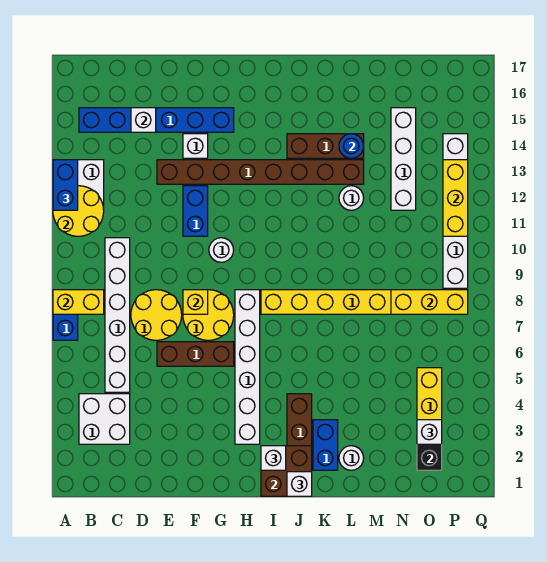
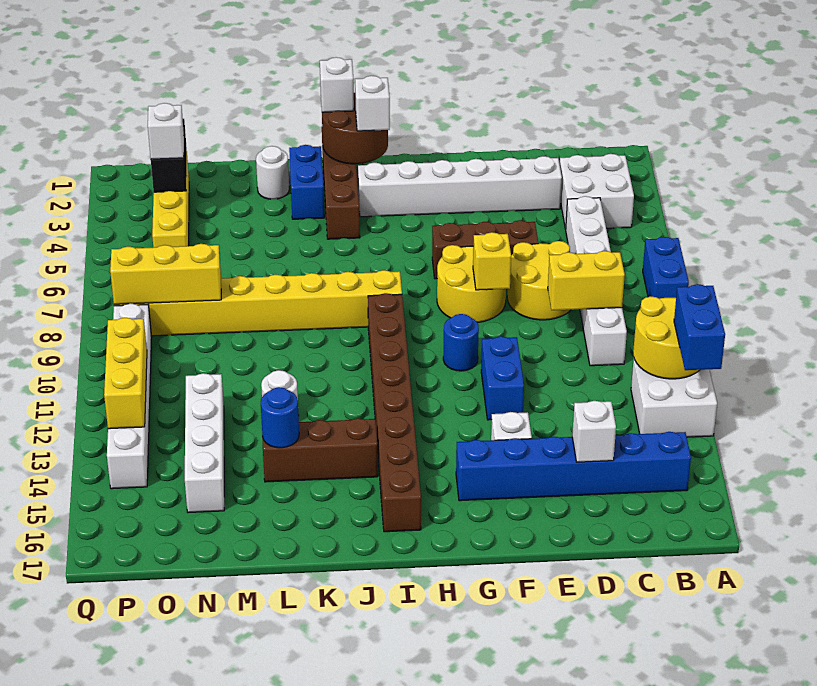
yellow 1x2 brick [53,290,104,314] -> yellow 1x2 brick moved to [548,251,625,310]
brown 1x8 brick [157,160,364,184] -> brown 1x8 brick turned to [368,293,421,532]
white 1x1 round brick [209,238,234,262] -> blue 1x1 round brick [443,314,479,371]
white 1x6 brick [235,290,260,444] -> white 1x6 brick turned to [358,156,562,217]
brown 2x2 brick [261,446,312,496] -> brown 2x2 round brick [322,93,388,164]

